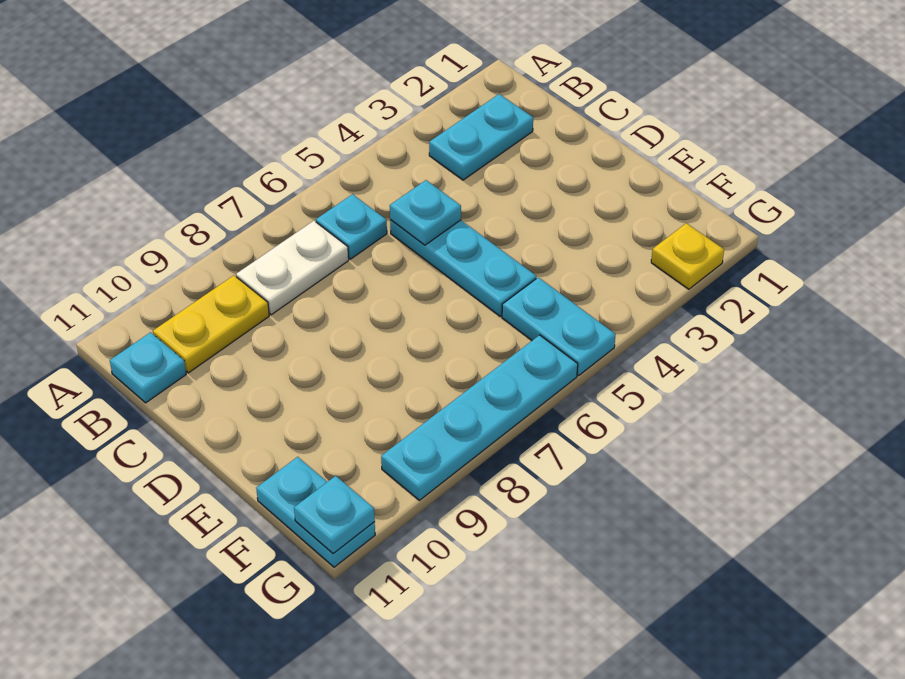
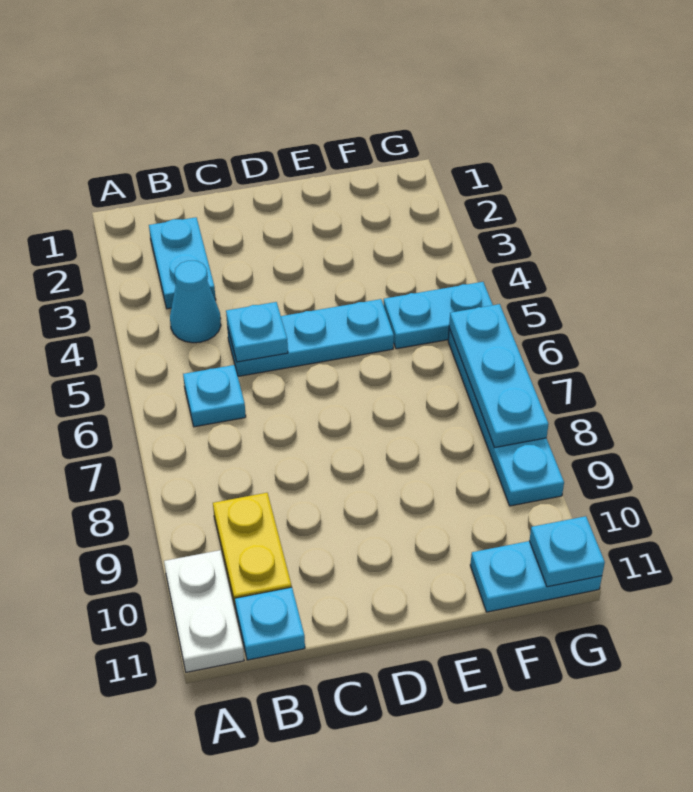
none -> cyan 1x1 cone [170,261,221,343]
white 1x2 plate [236,221,349,315] -> white 1x2 plate moved to [164,550,244,672]
yellow 1x1 plate [651,223,724,289] -> none
none -> cyan 1x3 plate [449,304,548,448]

